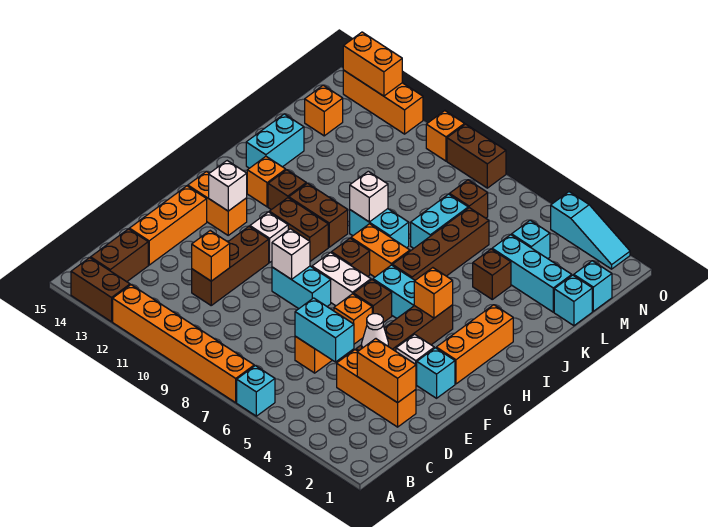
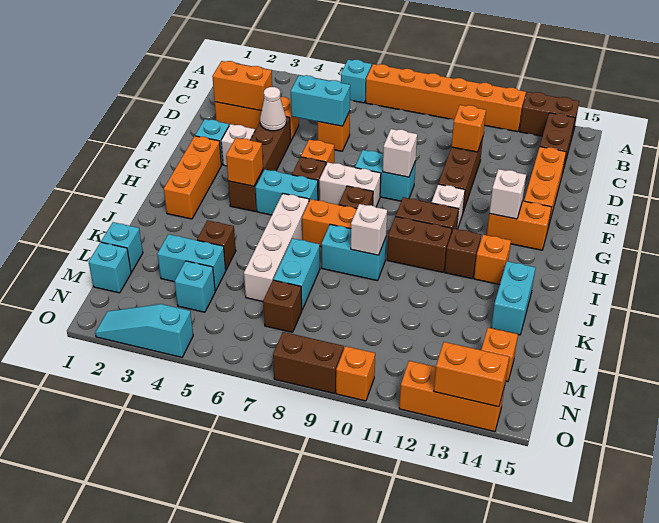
brown 1x4 brick [392,208,489,280] -> white 1x4 brick [244,194,309,302]
cyan 1x3 brick [492,235,572,312] -> cyan 1x2 brick [157,234,226,291]

